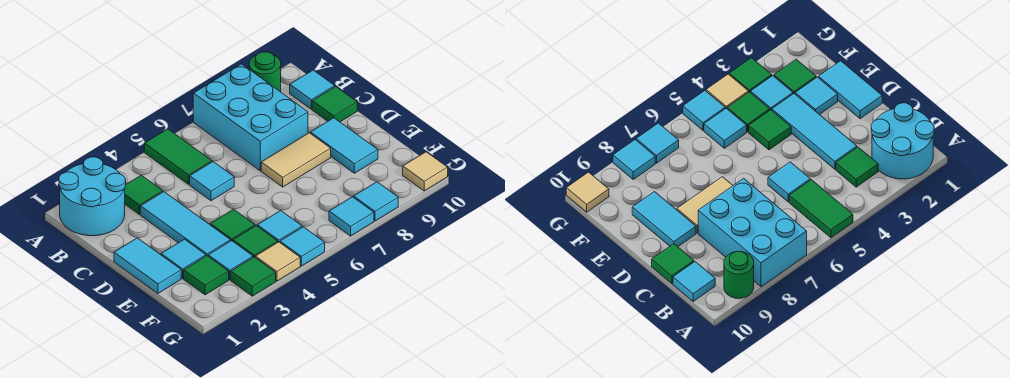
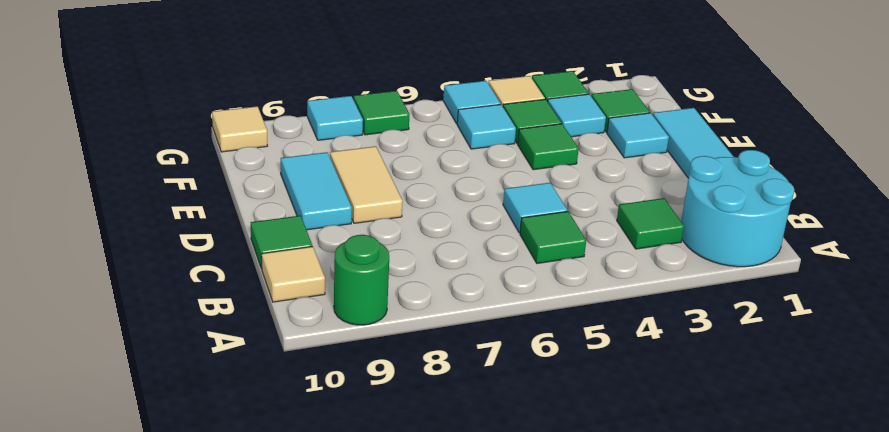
green 1x2 tile [144,129,212,184] -> green 1x1 tile [520,211,586,263]
cyan 2x3 brick [193,64,308,171] -> none
cyan 1x1 tile [290,70,335,109] -> tan 1x1 tile [262,246,325,302]
cyan 1x3 tile [140,192,231,256] -> none
tan 1x2 tile [261,133,331,187] -> tan 1x2 tile turned to [330,146,403,223]
cyan 1x1 tile [329,197,374,236] -> green 1x1 tile [354,91,410,135]

